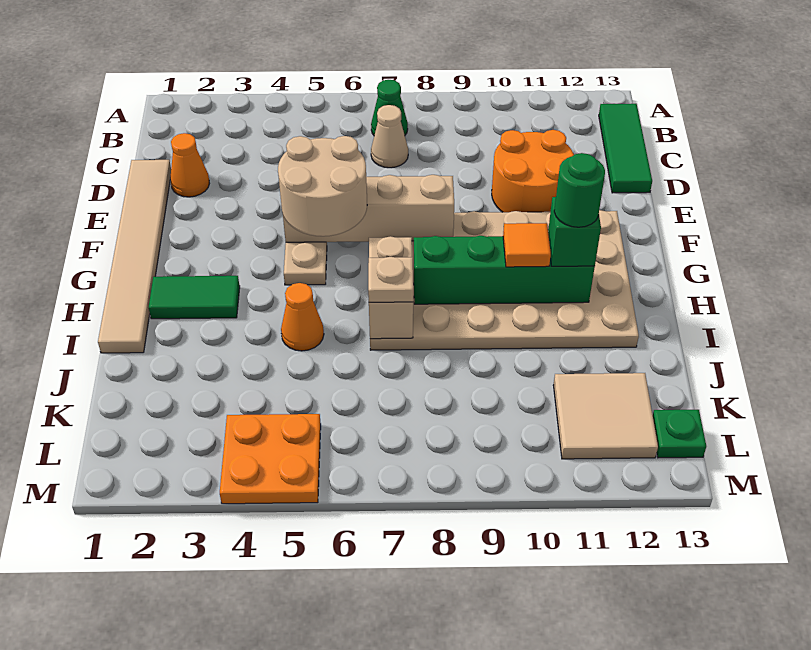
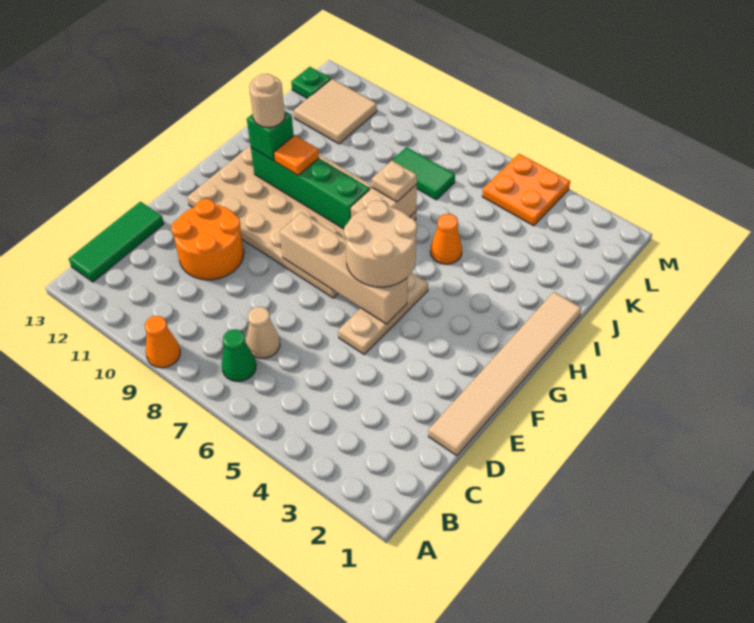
orange 1x1 cone [170,133,209,197] -> orange 1x1 cone moved to [145,316,180,368]
green 1x2 tile [149,276,240,319] -> green 1x2 tile moved to [390,147,455,200]
green 1x1 round brick [554,153,605,227] -> tan 1x1 round brick [249,74,285,127]

